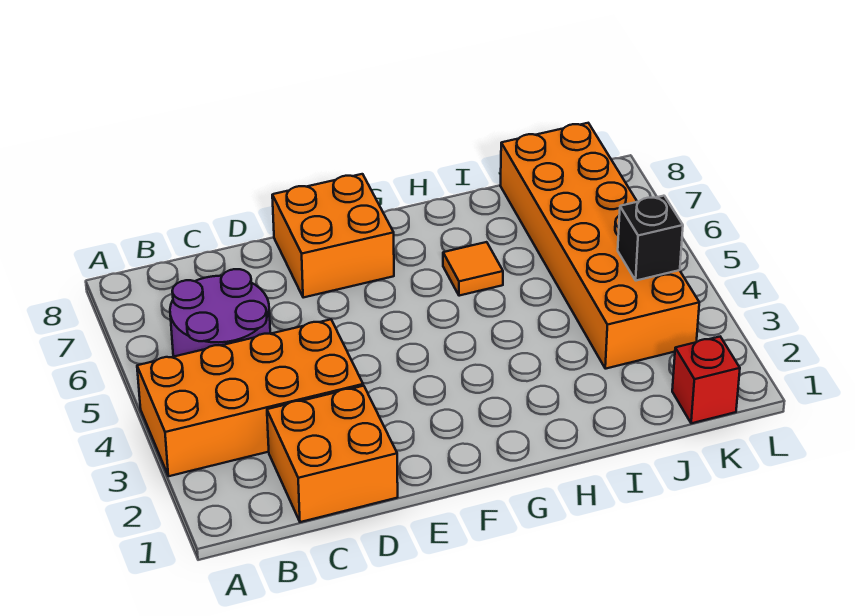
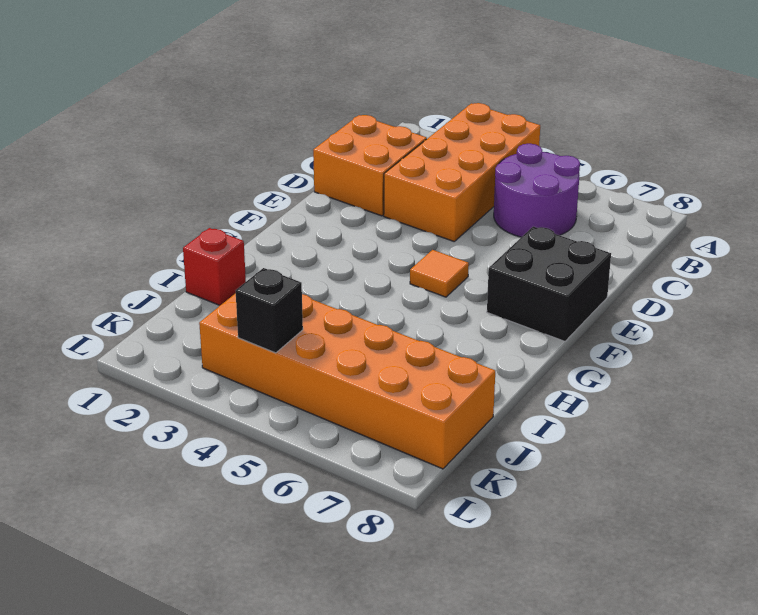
orange 2x2 brick [272,174,394,298] -> black 2x2 brick [487,226,611,341]
orange 1x1 tile [443,242,503,296] -> orange 1x1 tile moved to [410,250,469,297]
red 1x1 brick [672,337,740,423] -> red 1x1 brick moved to [183,228,246,305]

